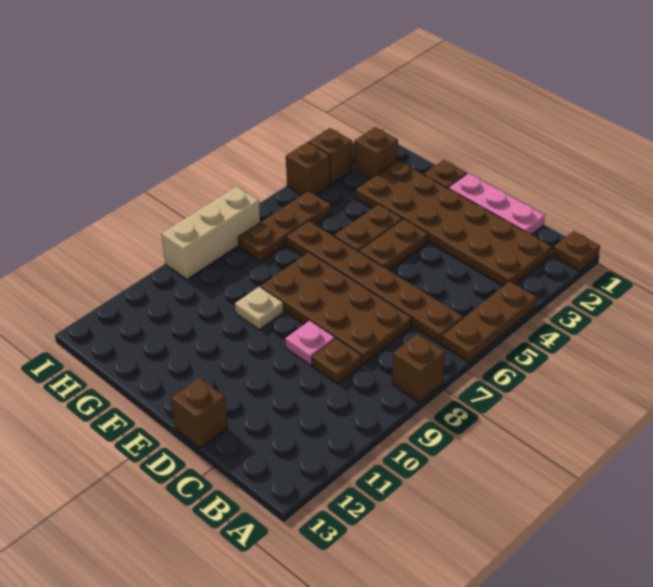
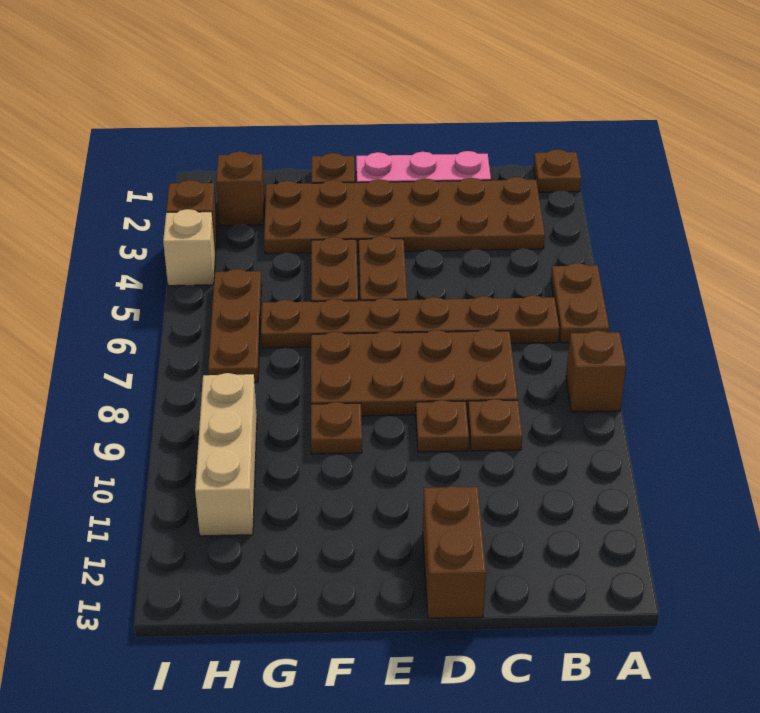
brown 1x3 plate [441,281,537,362] -> brown 1x2 plate [551,263,609,343]
pink 1x1 plate [285,321,335,365] -> brown 1x1 plate [416,400,469,452]
brown 1x1 brick [171,378,228,448] -> brown 1x2 brick [423,486,486,619]
tan 1x1 plate [235,287,284,329] -> brown 1x1 plate [311,402,362,454]
brown 1x1 brick [286,142,330,195] -> tan 1x1 brick [163,209,216,286]
tan 1x3 brick [162,186,260,279] -> tan 1x3 brick moved to [195,373,257,536]

